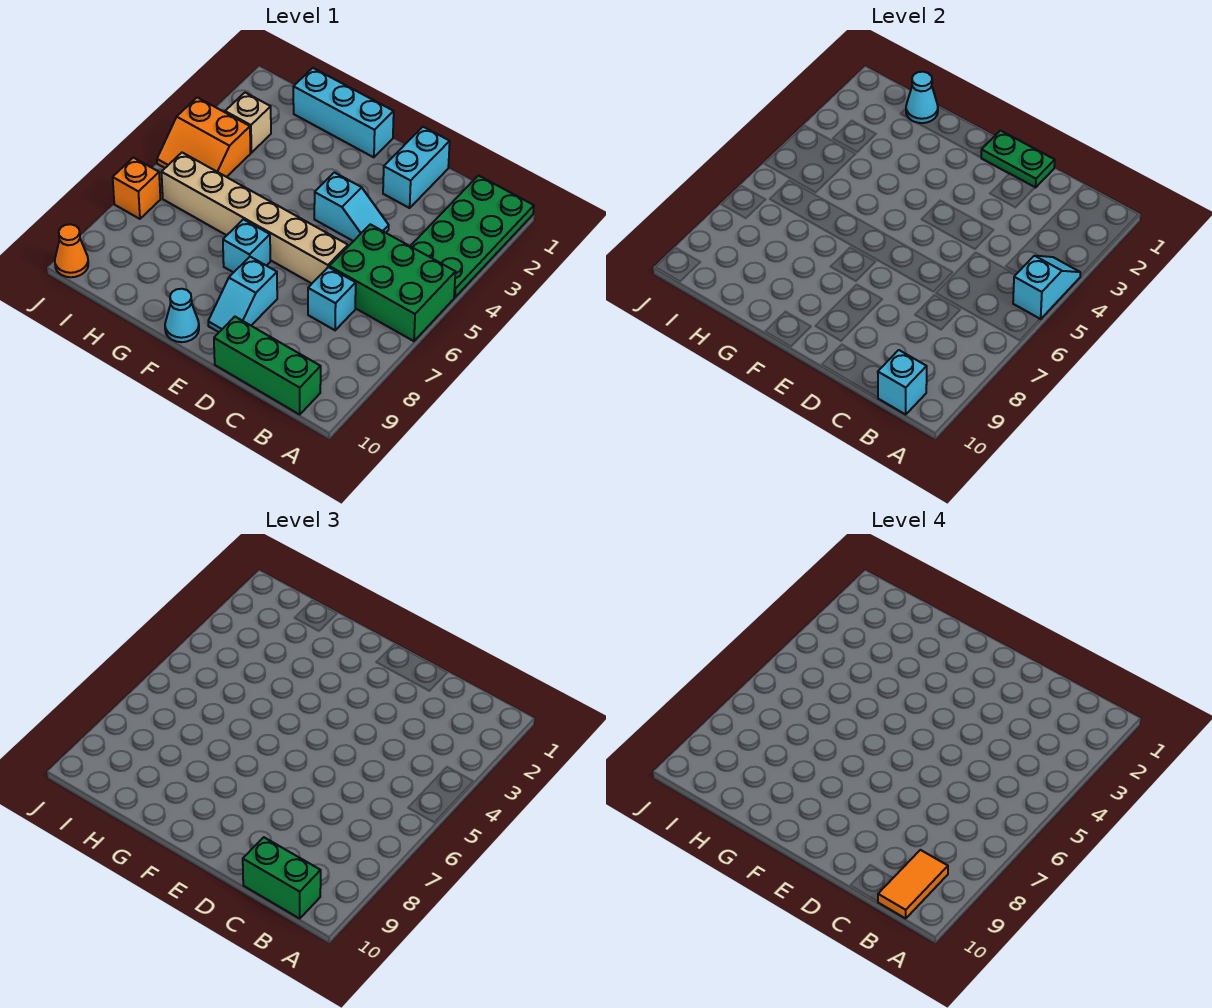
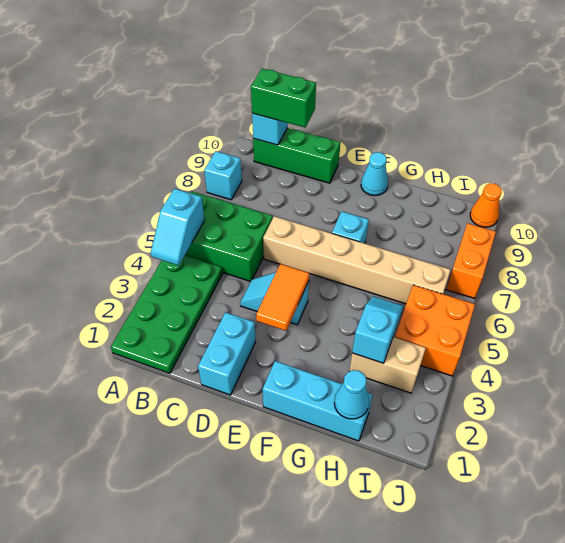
orange 1x2 tile [878,850,948,918] -> orange 1x2 tile moved to [256,264,309,331]
cyan 1x1 brick [308,267,356,330] -> cyan 1x1 brick moved to [204,151,242,200]
green 1x2 plate [981,131,1055,188] -> none
cyan 1x2 slope [208,257,277,332] -> cyan 1x2 slope moved to [352,297,403,363]
tan 1x1 brick [225,93,271,153] -> tan 1x2 brick [350,337,426,393]
orange 2x2 slope [157,97,250,177] -> orange 2x2 brick [395,285,475,376]
orange 1x1 brick [113,158,160,219] -> orange 1x2 brick [446,223,496,298]

